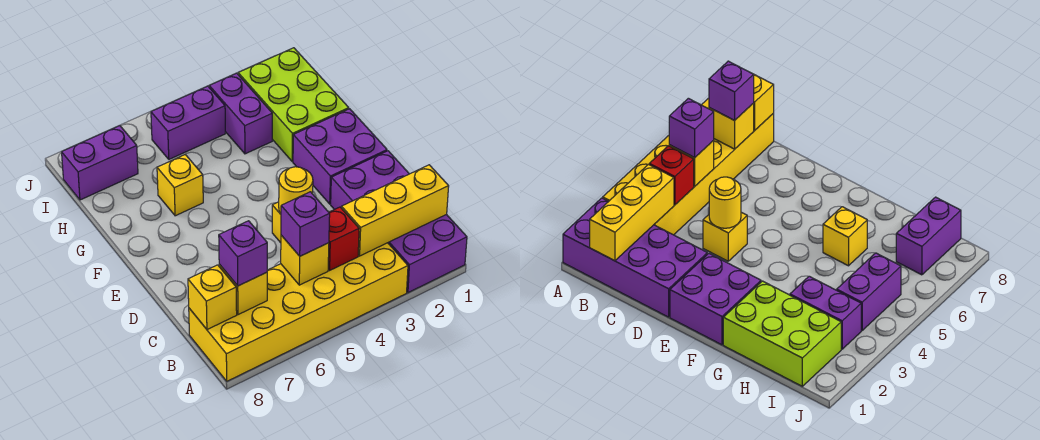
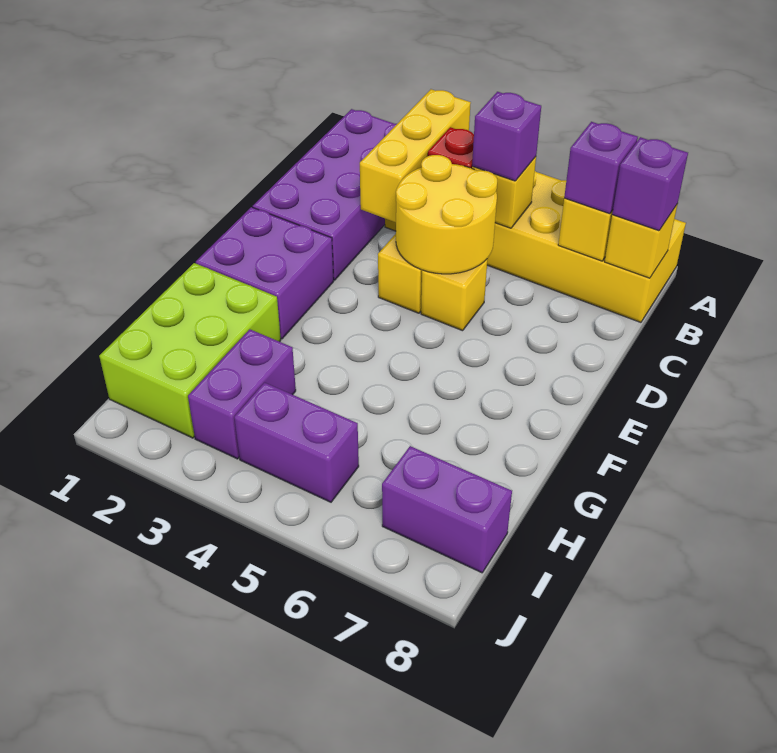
yellow 1x3 brick [342,165,449,256] -> yellow 1x3 brick turned to [360,89,471,222]
none -> purple 1x1 brick [612,137,688,231]
yellow 1x1 round brick [279,167,313,214] -> yellow 2x2 round brick [396,155,497,274]
yellow 1x1 brick [157,154,203,216] -> yellow 1x1 brick moved to [421,259,488,331]

